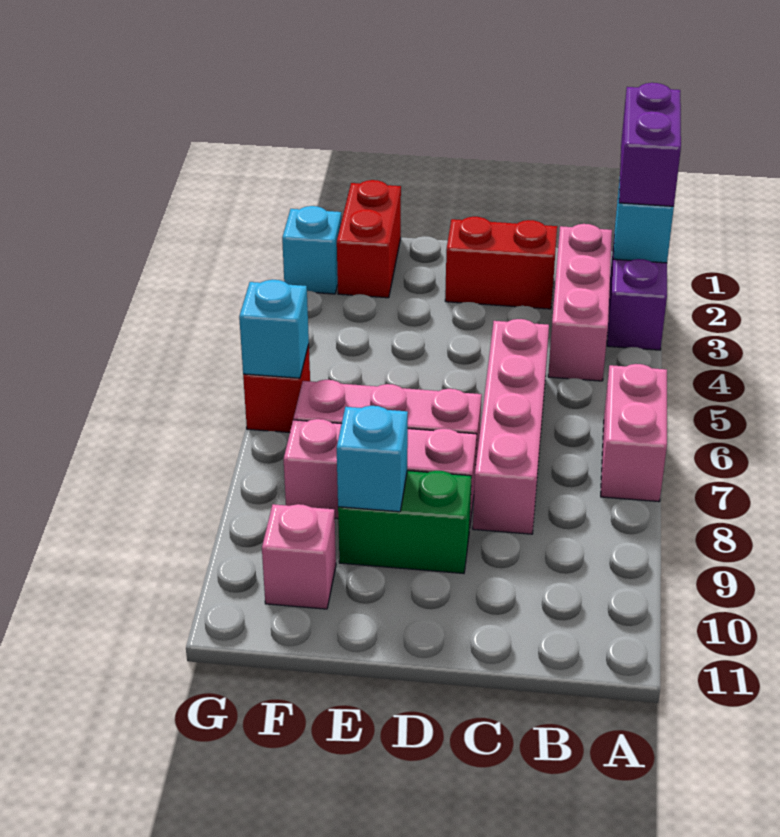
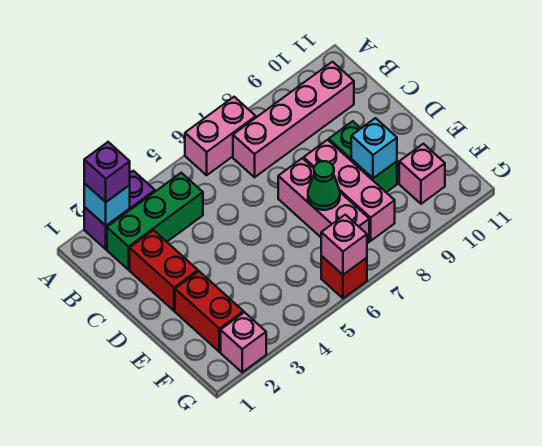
purple 1x2 brick [619,83,681,206] -> purple 1x1 brick [84,142,130,202]
pink 1x3 brick [548,224,612,381] -> green 1x3 brick [107,173,203,270]
pink 1x4 brick [473,319,549,534] -> pink 1x4 brick moved to [233,62,354,177]
none -> green 1x1 cone [308,161,340,210]
red 1x2 brick [337,180,401,298] -> red 1x2 brick turned to [175,271,243,352]
cyan 1x1 brick [282,206,341,294] -> pink 1x1 brick [221,312,266,372]
cyan 1x1 brick [239,280,309,378] -> pink 1x1 brick [321,215,367,275]

